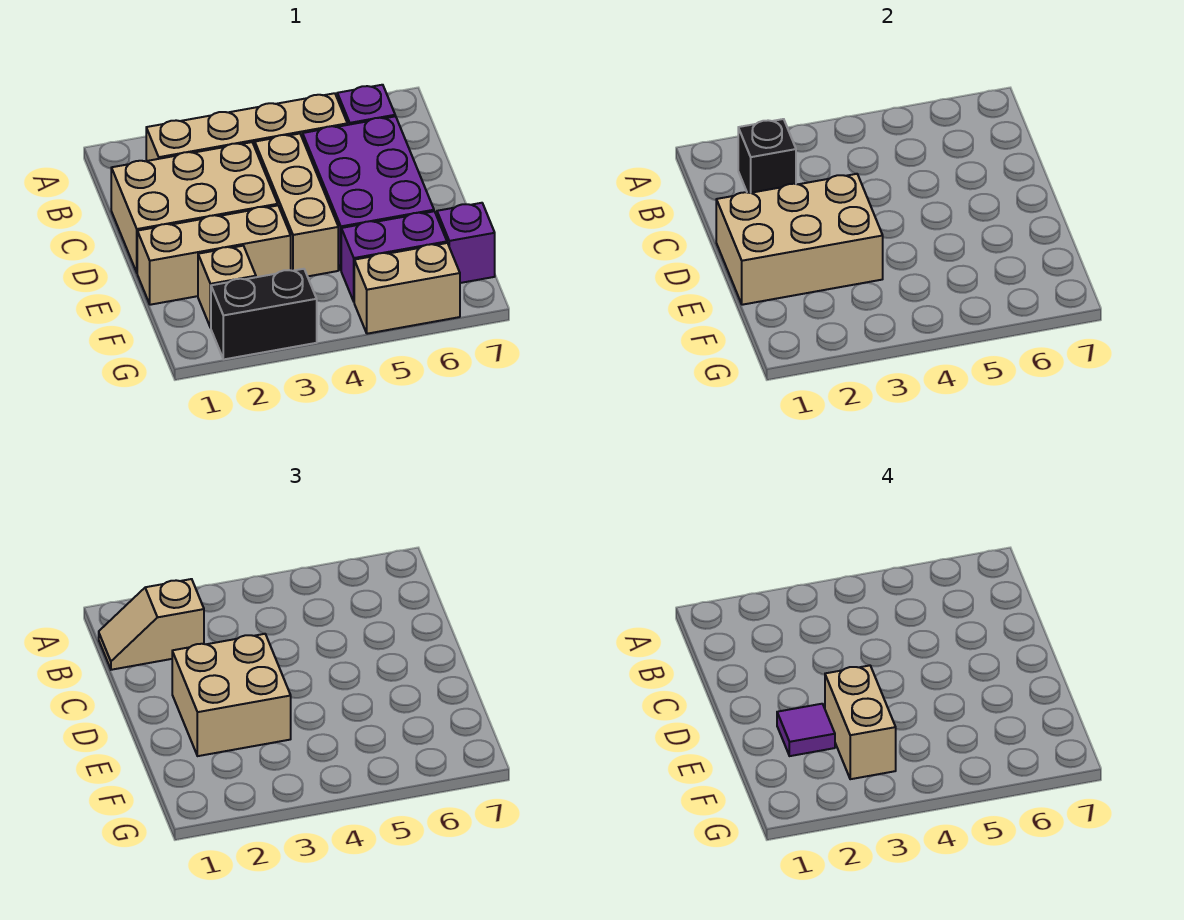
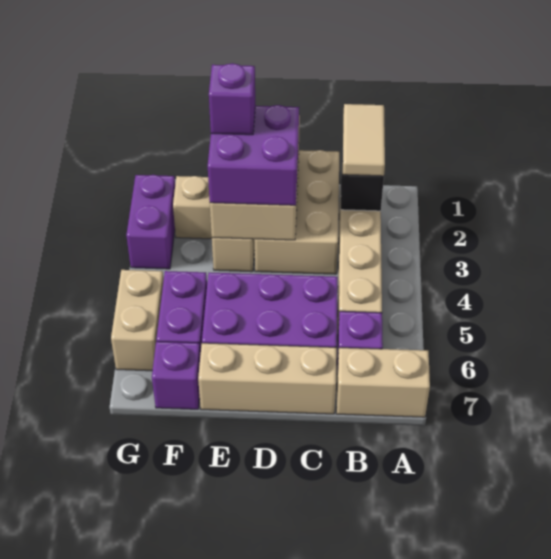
tan 1x2 slope [99,579,204,670] -> tan 1x2 tile [343,104,385,176]
tan 1x3 brick [255,134,338,276] -> tan 1x3 brick moved to [198,343,337,414]
tan 2x2 brick [172,634,291,756] -> purple 2x2 brick [208,105,299,205]
purple 1x1 tile [777,704,835,756] -> purple 1x1 brick [209,63,255,135]
tan 1x2 brick [825,665,896,779] -> tan 1x2 brick moved to [336,348,430,417]
black 1x2 brick [211,269,317,359] -> purple 1x2 brick [126,175,175,269]

